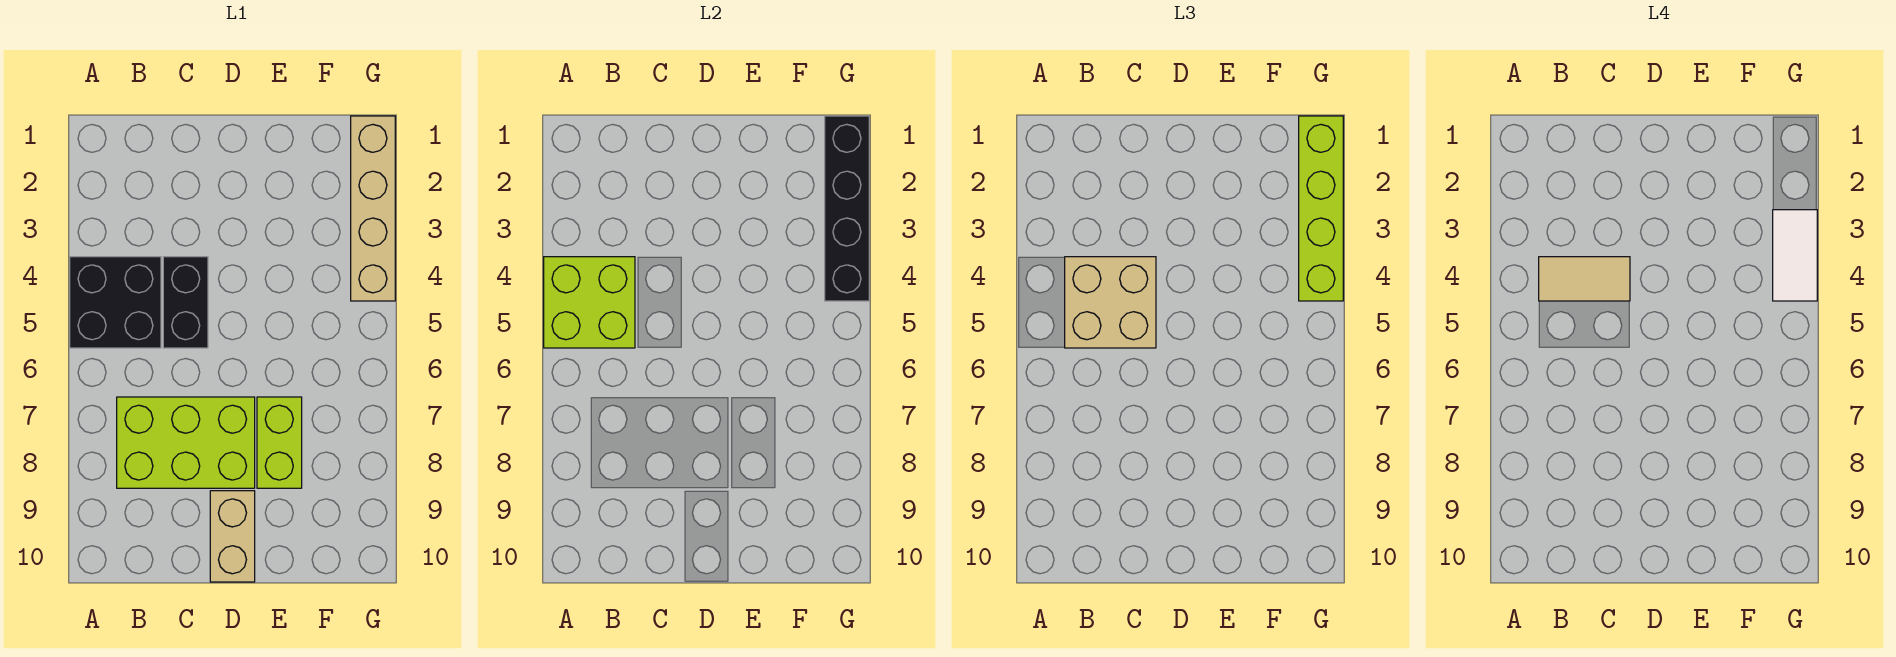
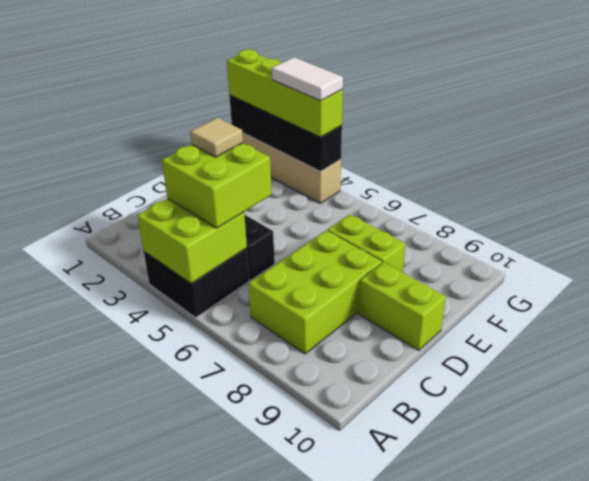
tan 2x2 brick [1065,257,1156,348] -> lime 2x2 brick [162,143,272,228]
tan 1x2 tile [1539,257,1630,301] -> tan 1x1 tile [190,118,243,157]
tan 1x2 brick [210,491,255,582] -> lime 1x2 brick [358,262,446,350]

